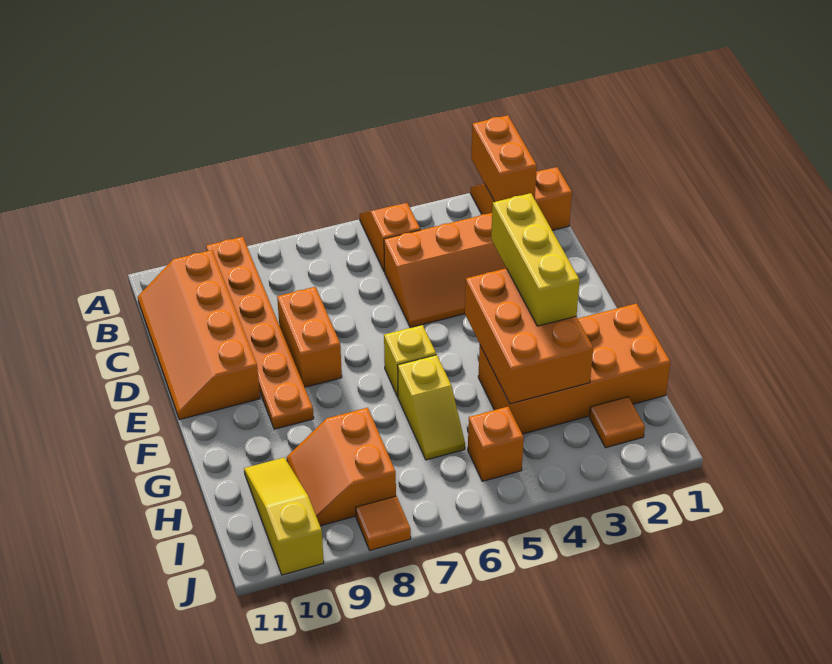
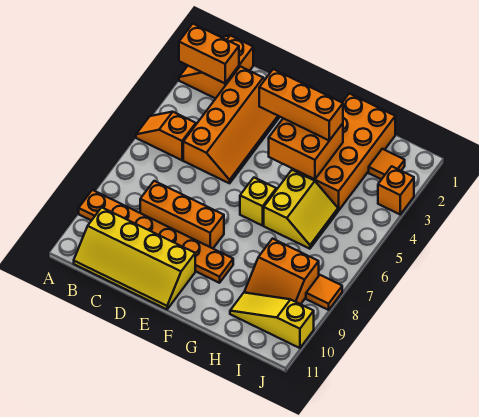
orange 2x4 slope [138,250,260,420] -> yellow 2x4 slope [74,207,195,309]
orange 1x2 brick [277,287,342,387] -> orange 1x3 brick [140,181,224,248]
yellow 1x3 brick [491,193,580,326] -> orange 1x3 brick [259,69,343,140]
orange 2x3 brick [465,268,593,404] -> orange 2x2 brick [269,118,343,179]
yellow 1x2 slope [398,355,465,460] -> yellow 2x2 slope [264,170,338,249]
orange 1x1 brick [468,407,524,481] -> orange 1x1 brick moved to [378,166,414,214]

